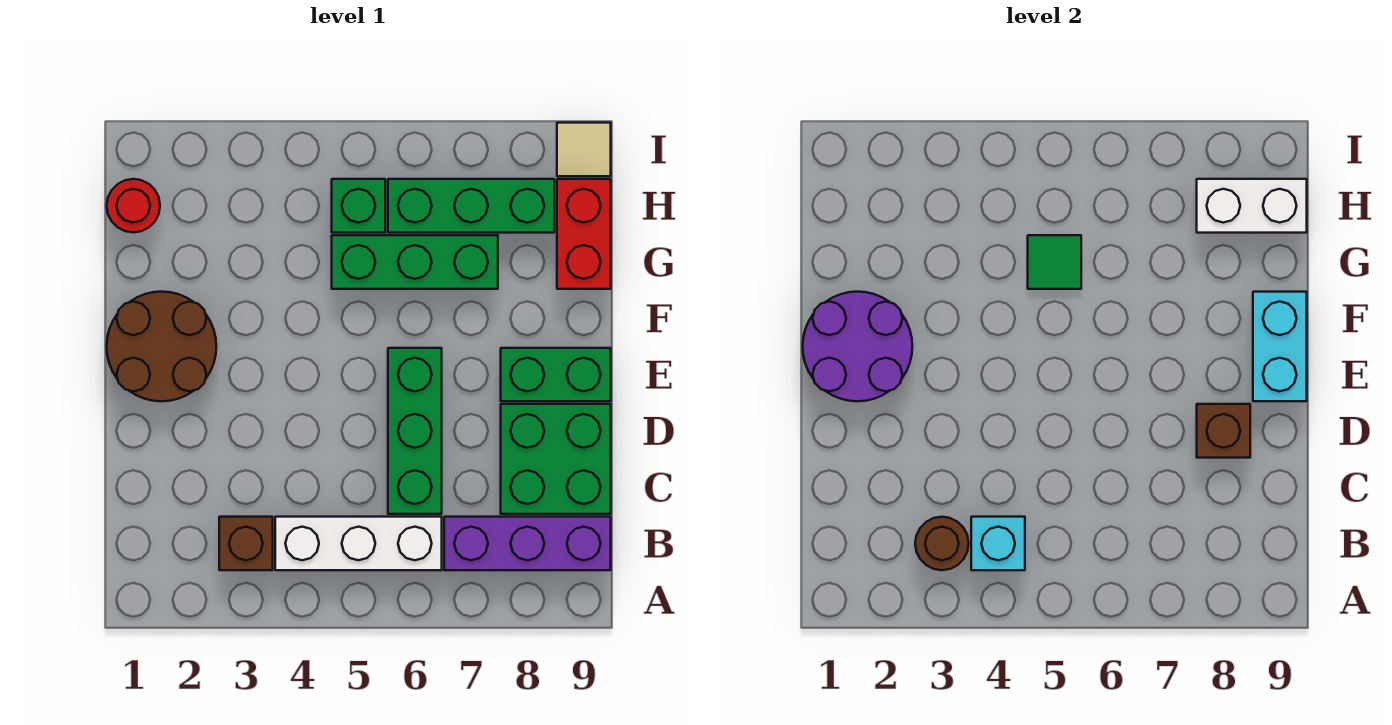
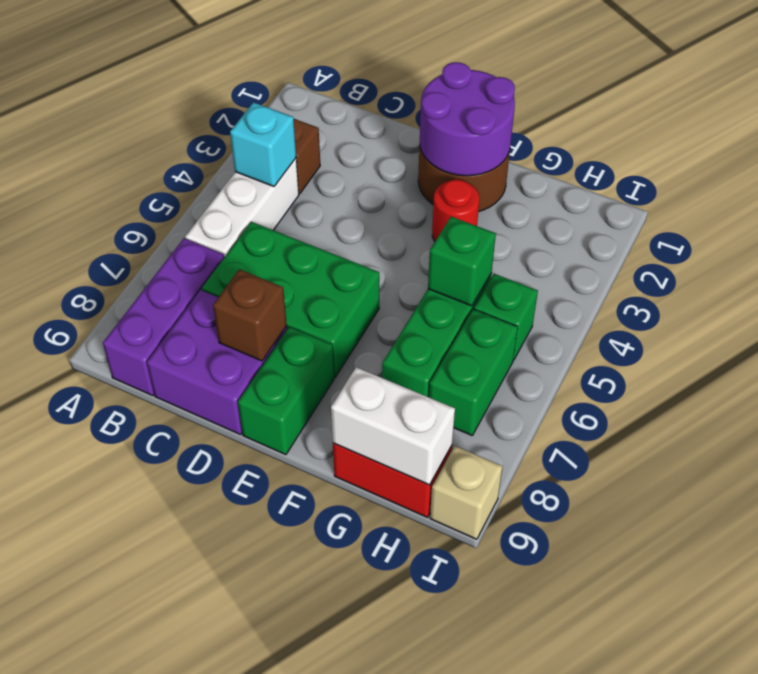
brown 1x1 round brick [915,517,969,570] -> none
green 1x3 brick [388,348,442,514] -> green 2x3 brick [202,222,379,378]
green 2x2 brick [501,404,611,514] -> purple 2x2 brick [147,290,287,435]
cyan 1x2 brick [1253,292,1307,401] -> none
green 1x1 tile [1028,235,1081,289] -> green 1x1 brick [428,217,496,306]
red 1x1 round brick [107,179,160,233] -> red 1x1 round brick moved to [432,179,479,242]
green 1x3 brick [388,179,554,233] -> green 1x2 brick [429,309,518,436]
white 1x2 brick [1197,179,1307,233] -> white 1x2 brick turned to [331,367,455,485]
tan 1x1 tile [557,123,611,176] -> tan 1x1 brick [430,446,503,539]

